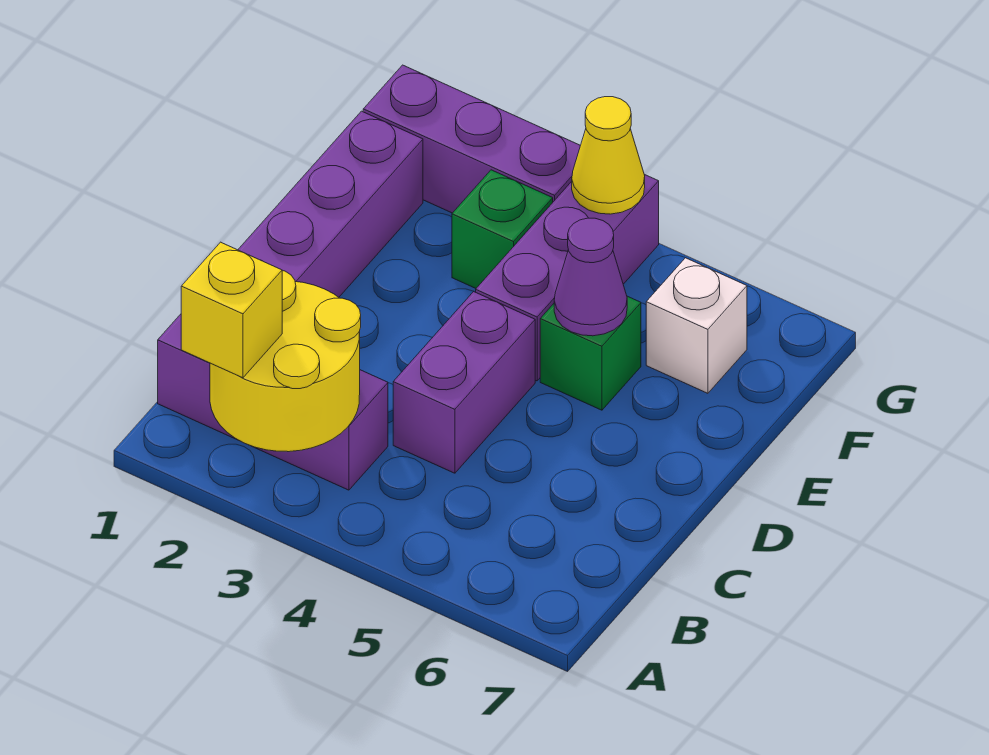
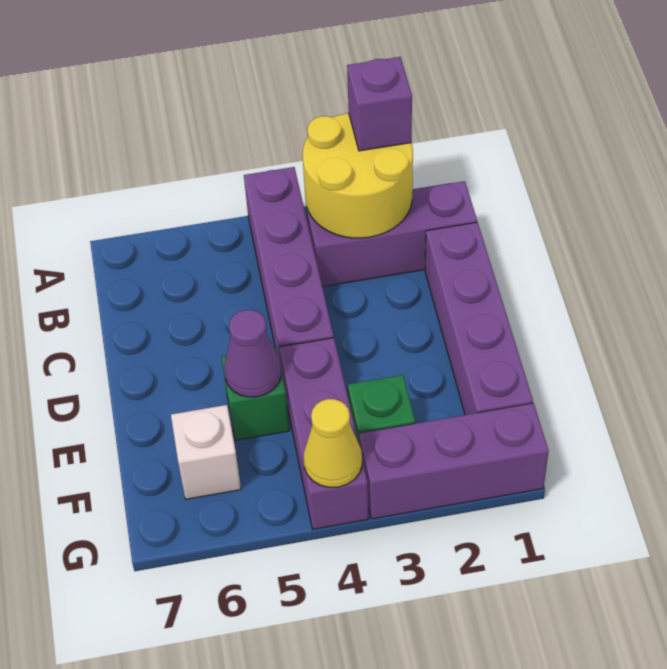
yellow 1x1 brick [181,242,282,378] -> purple 1x1 brick [347,57,412,151]
purple 1x2 brick [393,292,535,473] -> purple 1x4 brick [244,167,334,371]

